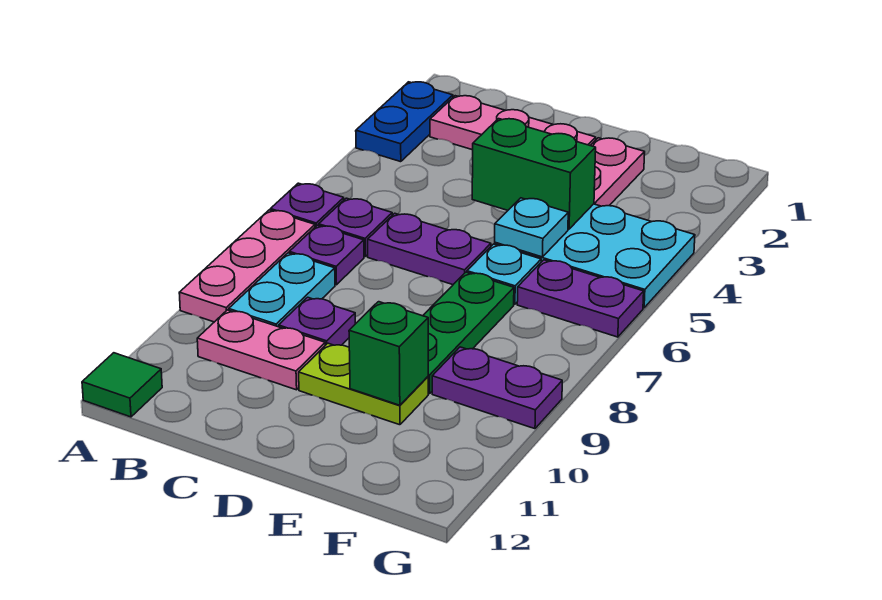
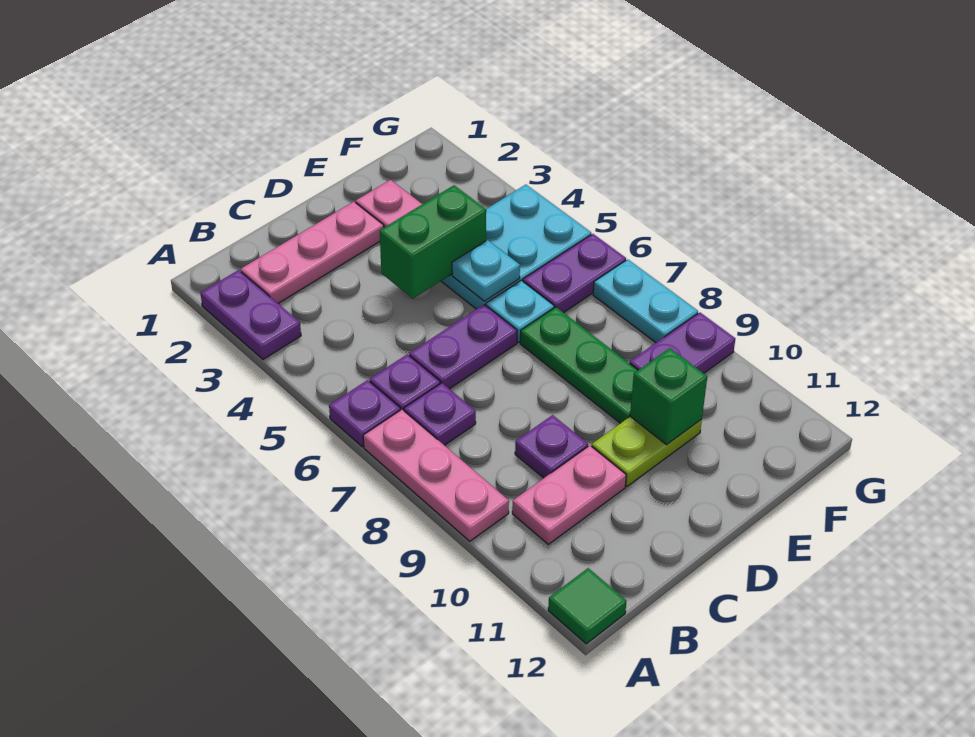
blue 1x2 plate [356,82,453,162] -> purple 1x2 plate [200,270,301,359]
cyan 1x2 plate [229,253,335,327] -> cyan 1x2 plate moved to [593,259,698,343]

